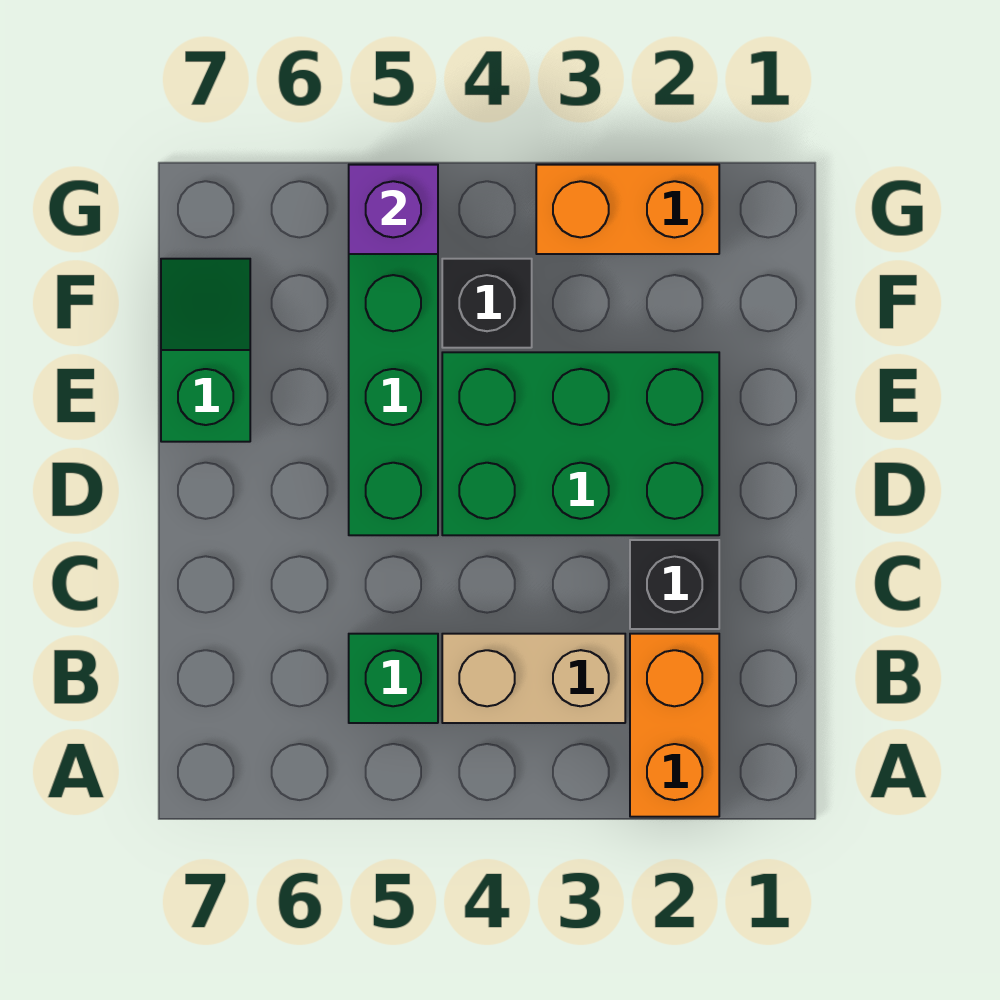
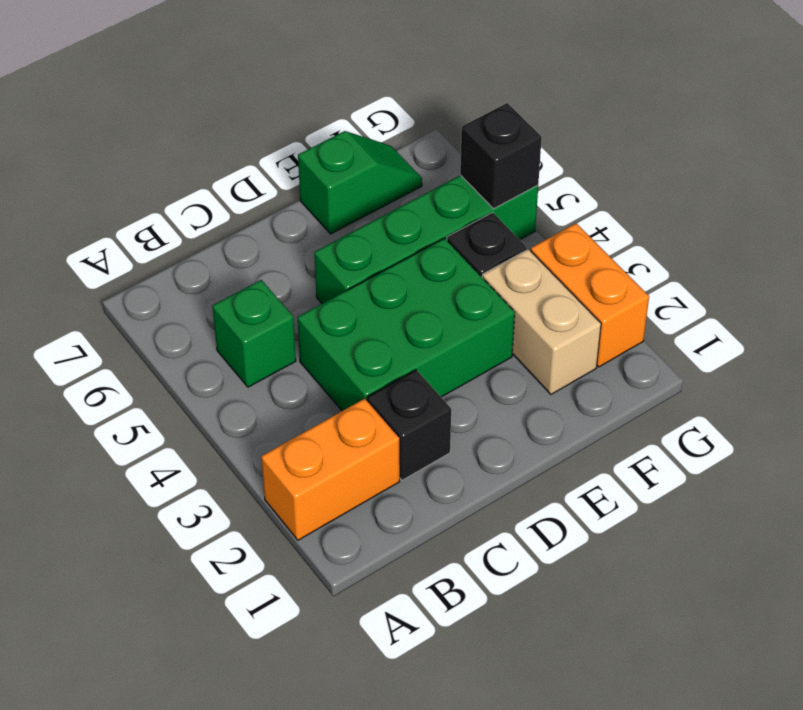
tan 1x2 brick [442,634,625,723] -> tan 1x2 brick moved to [482,249,601,394]
green 2x3 brick [442,352,719,535] -> green 2x3 brick turned to [297,238,515,411]
purple 1x1 brick [349,165,438,254] -> black 1x1 brick [460,103,542,209]

